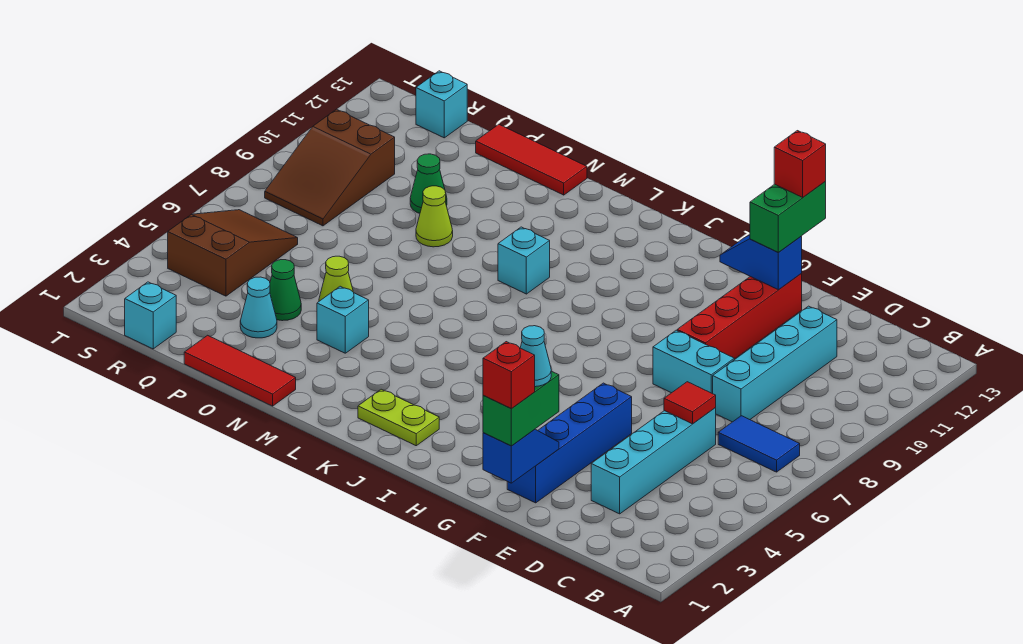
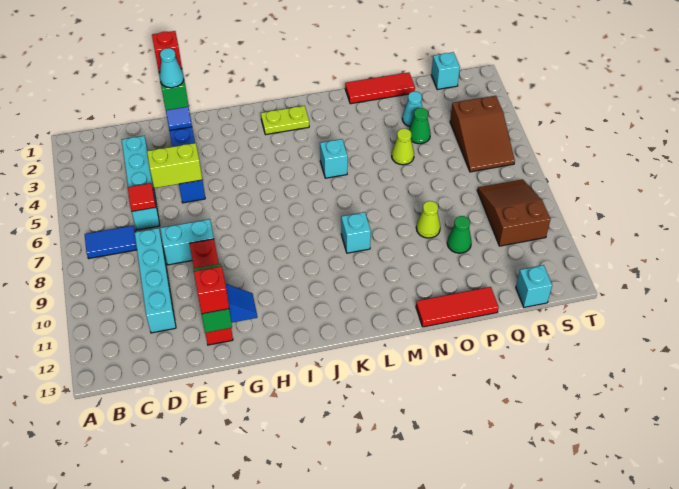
none -> lime 1x2 brick [147,143,202,188]
cyan 1x1 brick [317,286,369,353] -> cyan 1x1 brick moved to [320,139,348,178]

